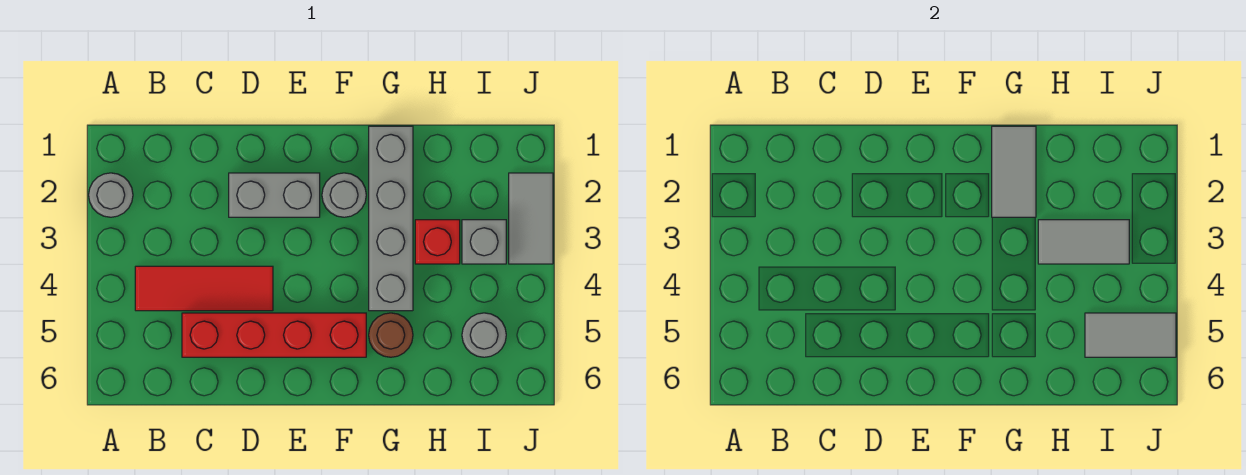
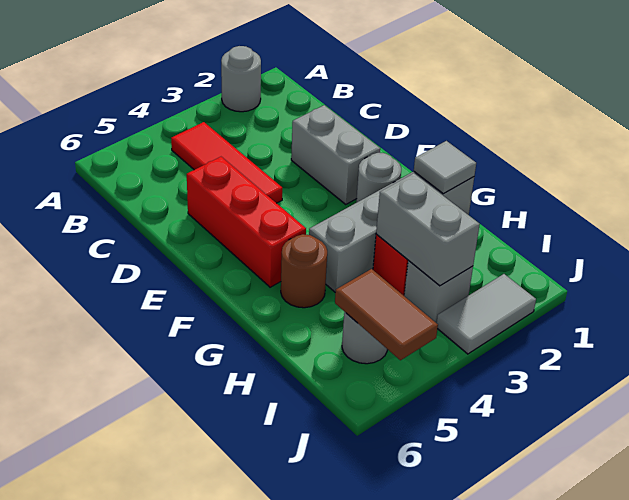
red 1x4 brick [182,313,366,357] -> red 1x3 brick [187,157,306,287]
grey 1x2 tile [992,126,1036,217] -> grey 1x1 tile [414,141,476,194]
grey 1x2 tile [1038,220,1129,264] -> grey 1x2 brick [376,173,480,286]
grey 1x2 tile [1085,313,1176,357] -> brown 1x2 tile [335,269,438,360]

